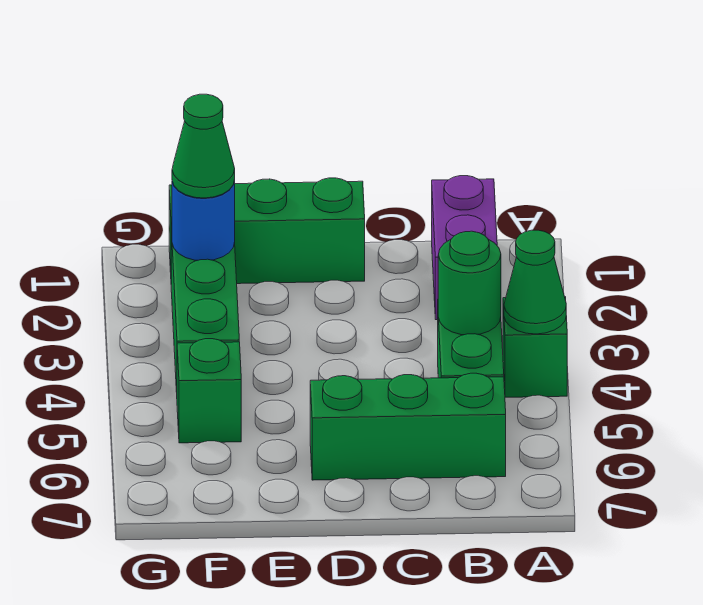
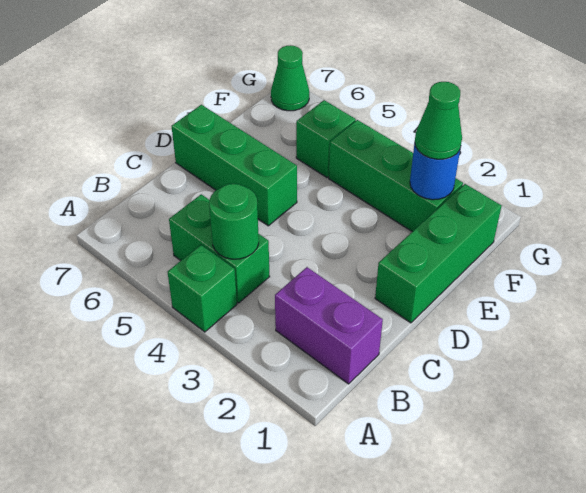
green 1x1 cone [504,230,566,334] -> green 1x1 cone moved to [271,45,309,111]
green 1x3 brick [310,373,506,480] -> green 1x3 brick turned to [172,105,297,226]

